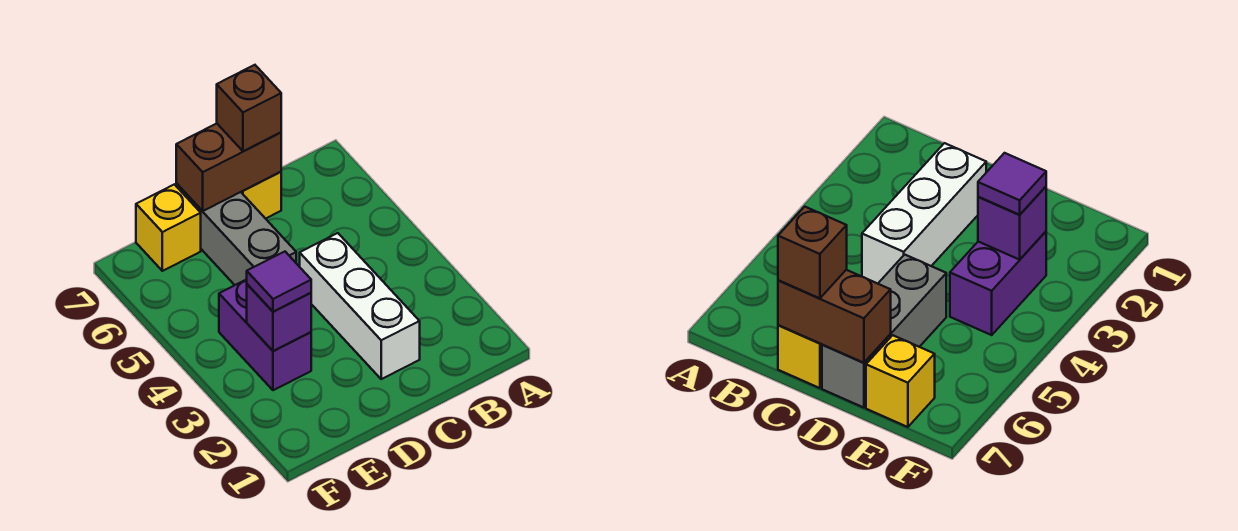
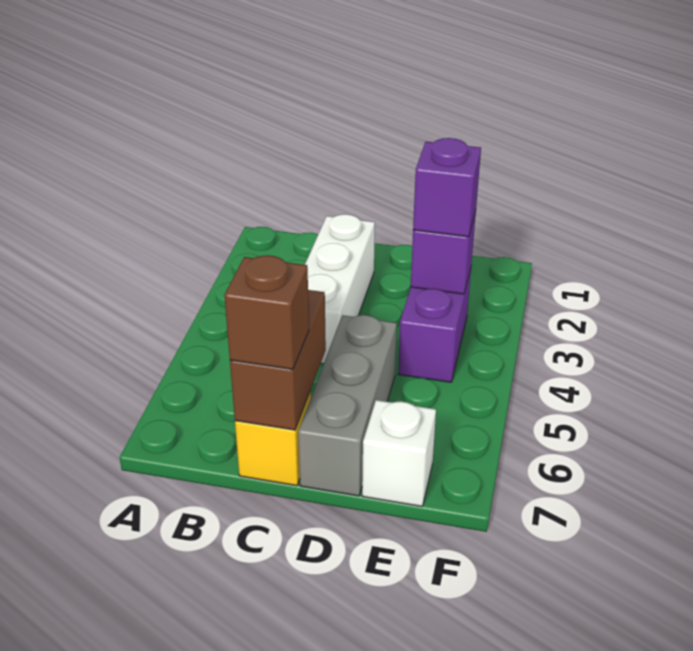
brown 1x2 brick [176,124,281,211] -> brown 1x2 brick turned to [230,290,326,430]
purple 1x1 tile [247,252,311,312] -> purple 1x1 brick [413,138,481,237]
yellow 1x1 brick [136,184,201,271] -> white 1x1 brick [362,400,436,506]

